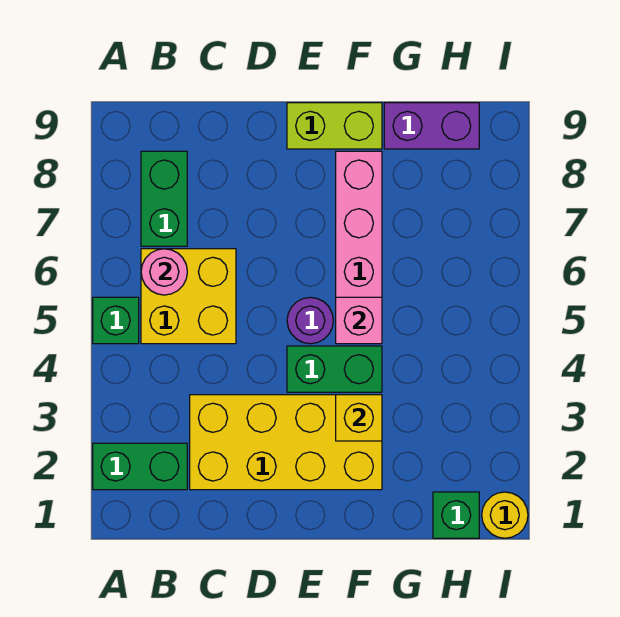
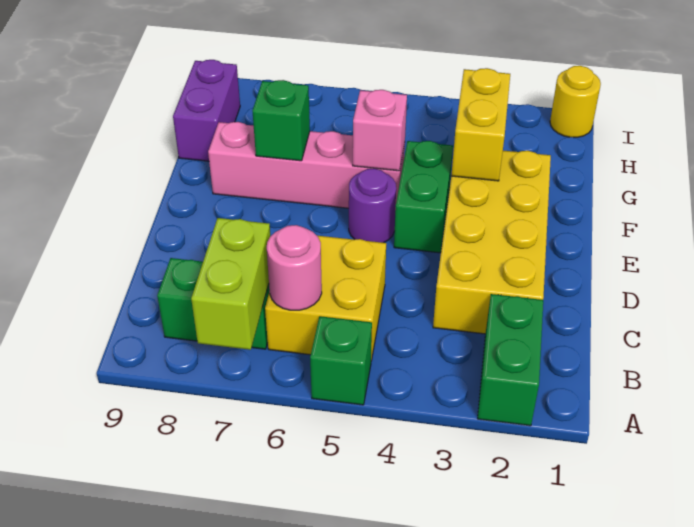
lime 1x2 brick [287,103,382,149] -> lime 1x2 brick moved to [191,218,270,350]
yellow 1x1 brick [336,395,382,441] -> yellow 1x2 brick [451,68,510,181]
green 1x1 brick [433,492,479,538] -> green 1x1 brick moved to [253,80,310,161]

